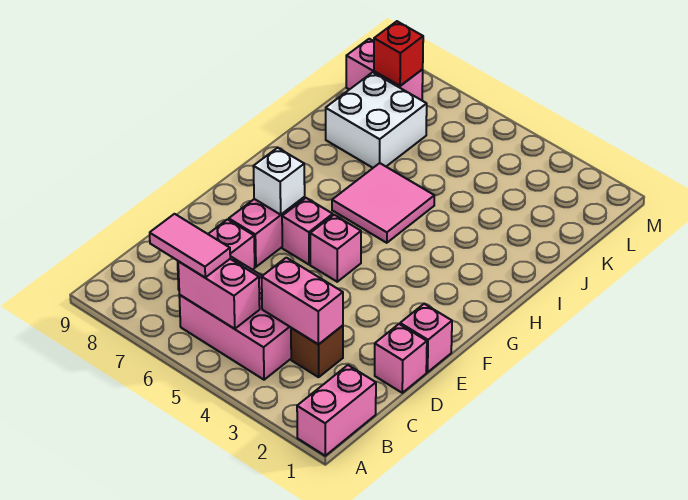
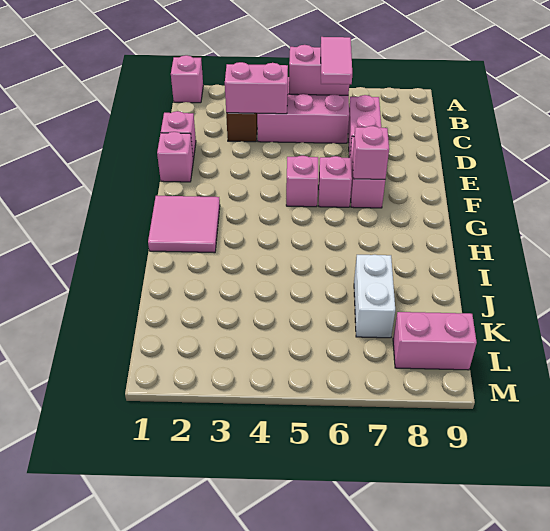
pink 1x2 brick [297,365,376,456] -> pink 1x1 brick [171,55,203,103]
pink 1x2 tile [150,214,230,277] -> pink 1x2 tile turned to [321,37,352,84]
white 1x1 brick [253,148,305,215] -> pink 1x1 brick [353,126,389,179]
pink 2x2 tile [332,163,434,243] -> pink 2x2 tile moved to [148,196,220,253]
white 2x2 brick [326,72,427,168] -> white 1x2 brick [354,255,395,338]
red 1x1 brick [374,21,423,86] -> none

